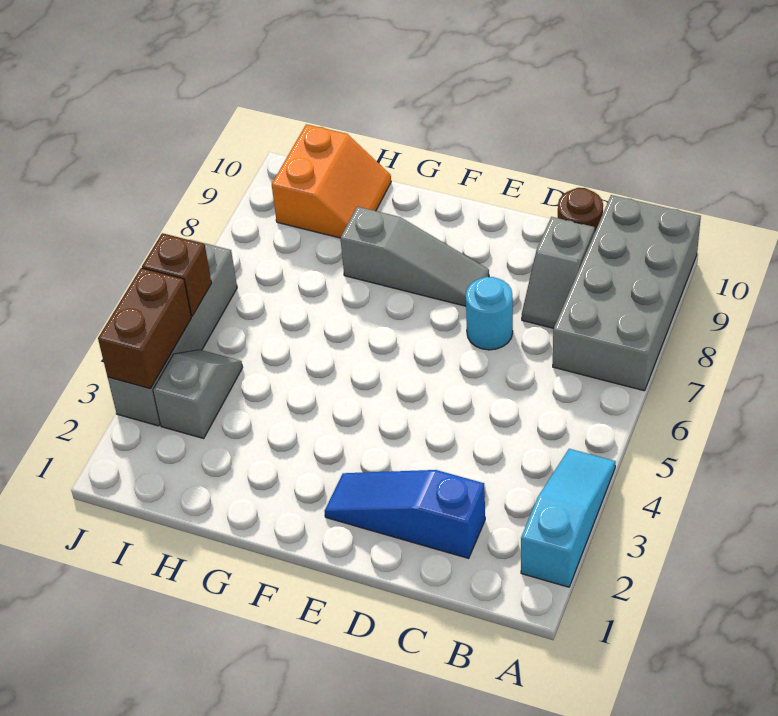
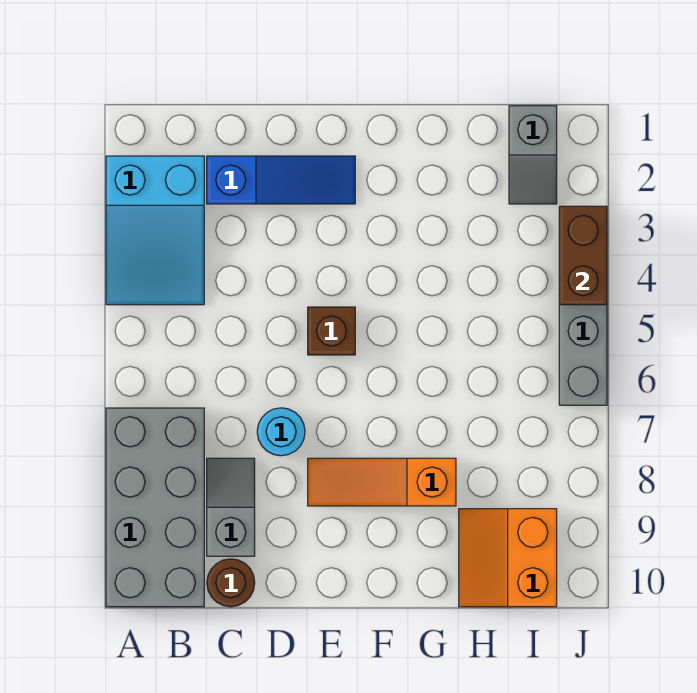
cyan 1x3 slope [521,449,616,587] -> cyan 2x3 slope [106,156,204,305]
grey 1x3 slope [340,207,489,306] -> orange 1x3 slope [308,458,456,506]
grey 1x2 slope [153,350,243,438] -> grey 1x2 slope moved to [509,106,557,204]
brown 1x1 brick [142,233,212,316] -> brown 1x1 brick moved to [308,307,355,355]

